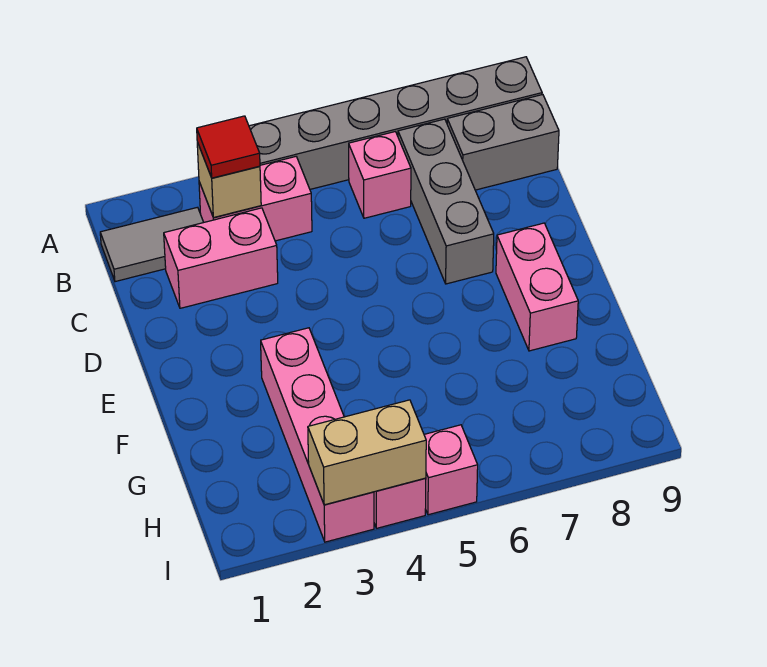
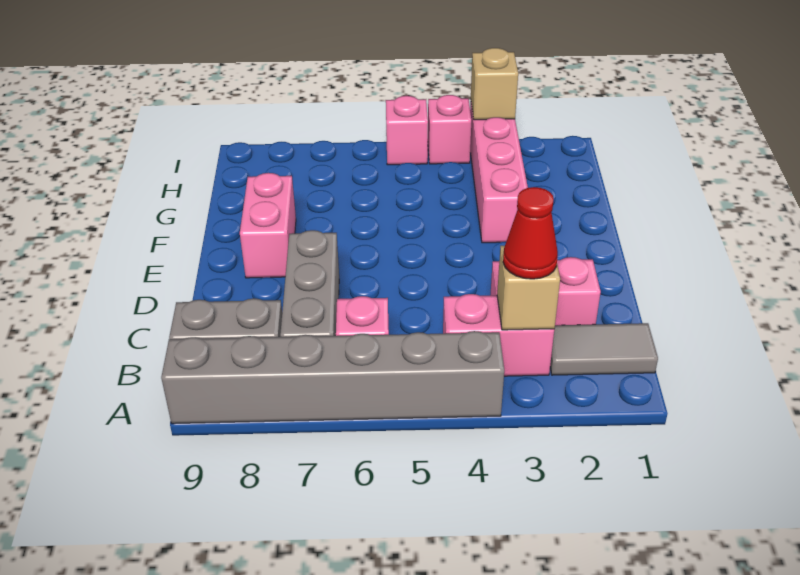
red 1x1 tile [197,116,260,178] -> red 1x1 cone [503,187,558,279]
tan 1x2 brick [308,400,426,505] -> tan 1x1 brick [471,48,518,120]

